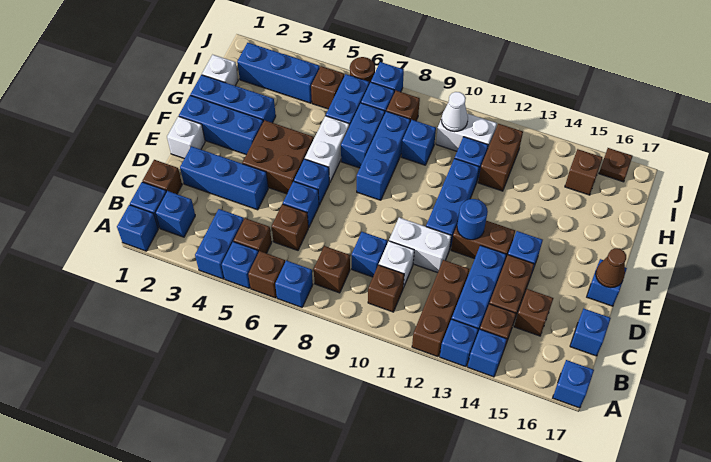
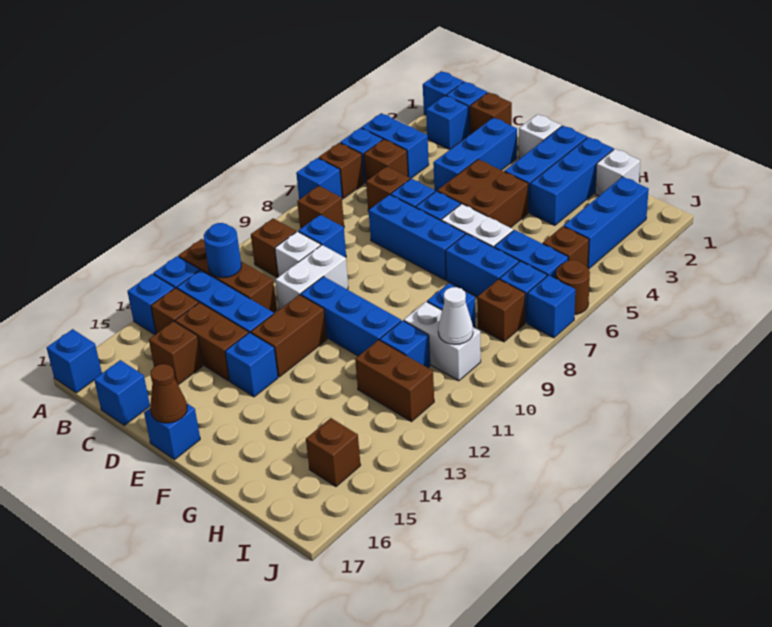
blue 1x1 round brick [457,199,488,240] -> blue 1x1 round brick moved to [204,223,241,278]
blue 1x3 brick [357,111,410,200] -> blue 1x3 brick moved to [369,195,465,280]
white 1x2 brick [436,114,497,151] -> white 1x2 brick turned to [404,302,481,381]
brown 1x1 plate [599,148,633,182] -> none

